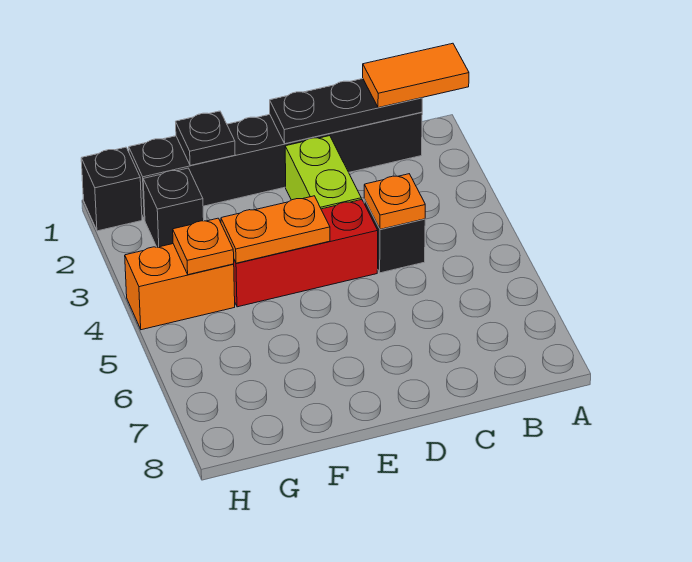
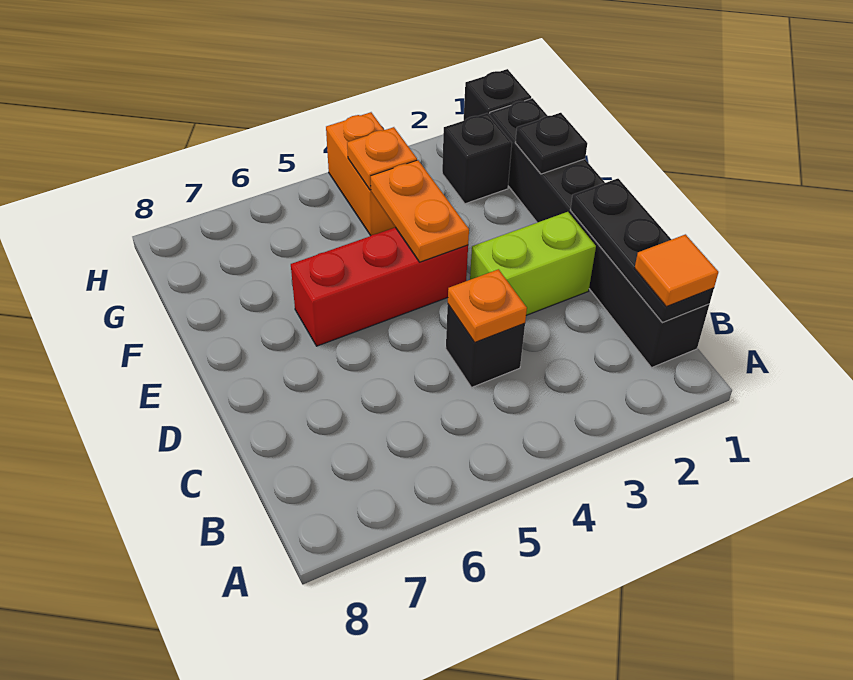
orange 1x2 tile [363,43,469,108] -> orange 1x1 tile [634,234,718,307]
red 1x3 brick [234,199,378,307] -> red 1x3 brick turned to [291,228,468,346]

